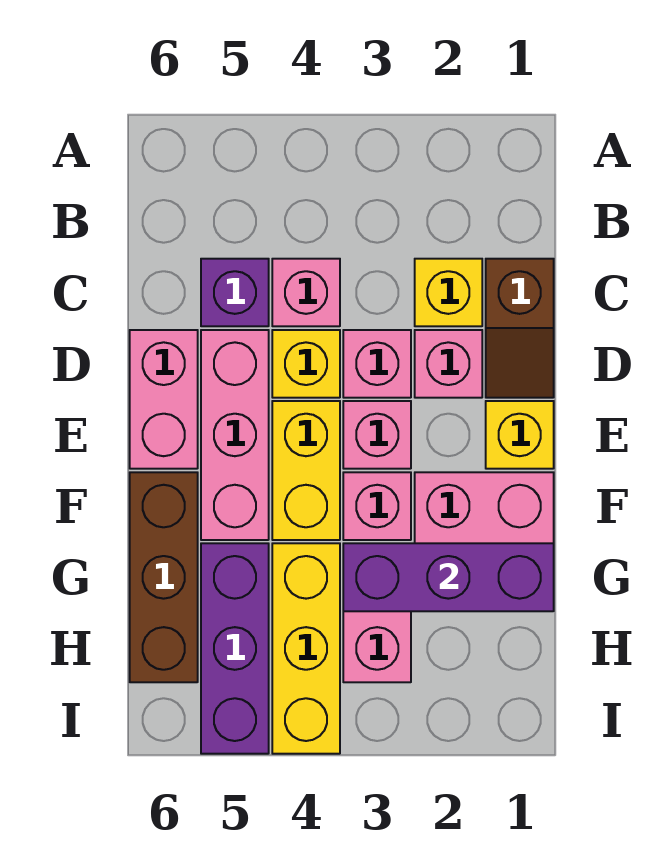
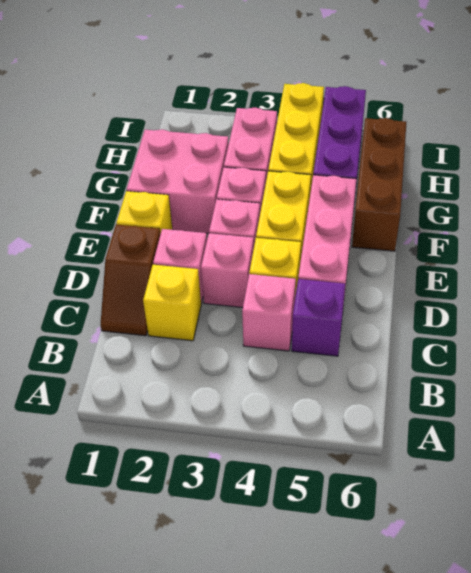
brown 1x2 slope [486,259,554,398] -> brown 1x2 slope turned to [101,224,161,336]
pink 1x2 brick [130,330,198,469] -> none
purple 1x3 brick [343,543,554,611] -> none

